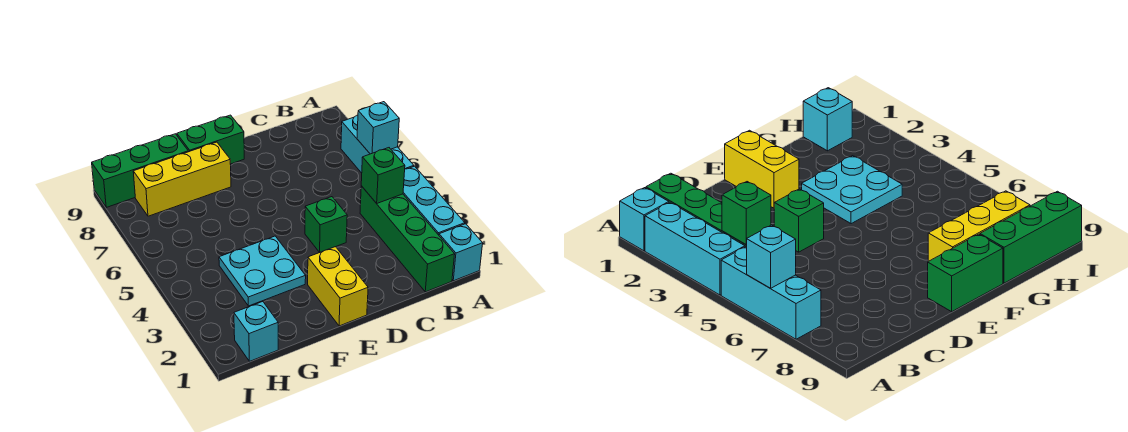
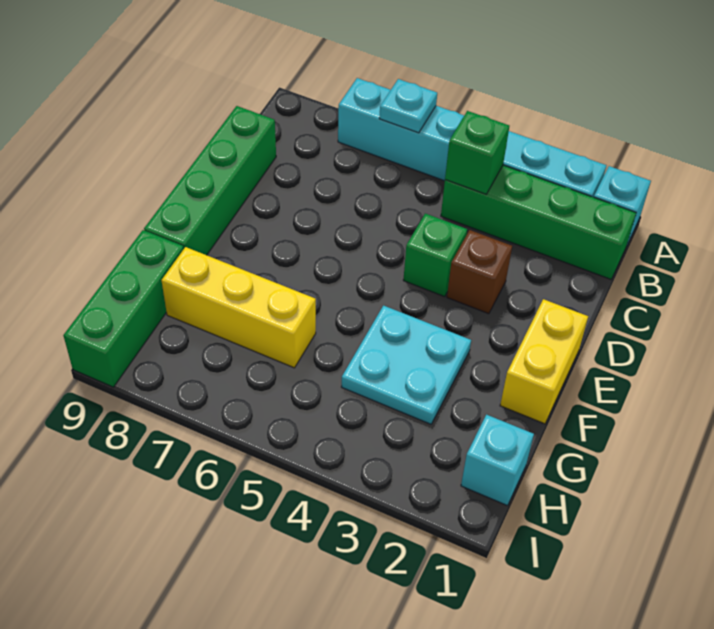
cyan 1x1 brick [357,102,399,154] -> cyan 1x1 plate [379,79,437,133]
none -> brown 1x1 brick [447,230,512,314]
yellow 1x2 brick [308,247,368,326] -> yellow 1x2 brick turned to [500,299,588,424]
green 1x2 brick [177,115,244,164] -> green 1x4 brick [144,106,276,255]
yellow 1x3 brick [133,142,231,216] -> yellow 1x3 brick turned to [161,247,316,368]

